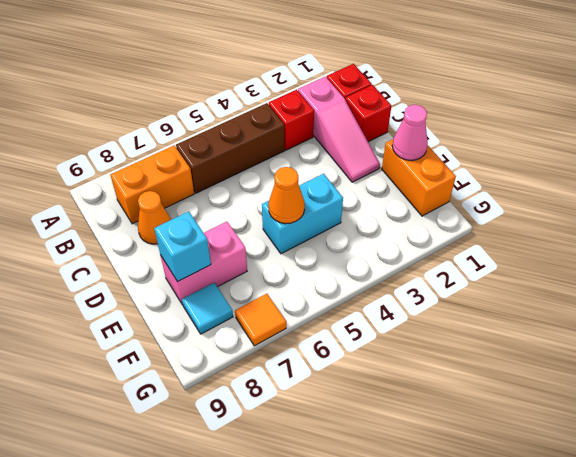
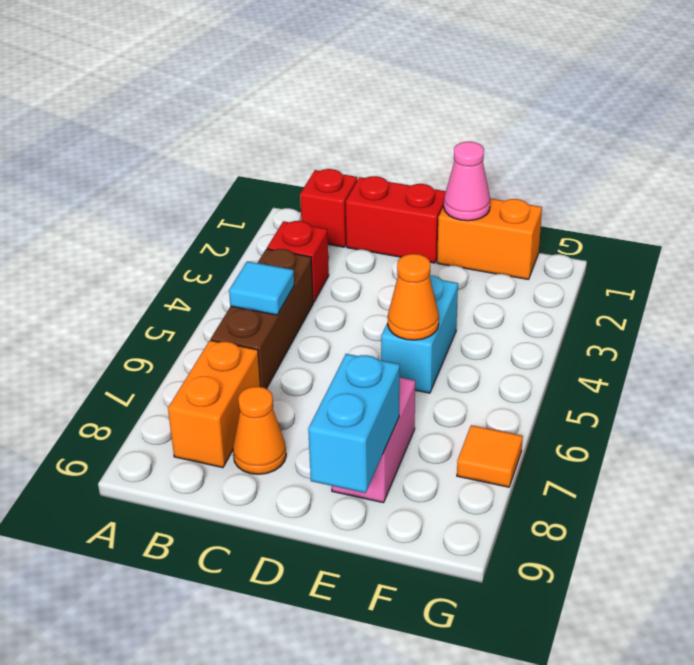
pink 1x3 slope [298,77,380,182] -> none
red 1x1 brick [345,85,391,142] -> red 1x2 brick [345,176,446,263]
cyan 1x1 brick [154,211,211,282] -> cyan 1x2 brick [308,354,400,493]
cyan 1x1 tile [182,283,233,334] -> cyan 1x1 tile moved to [229,261,294,315]

